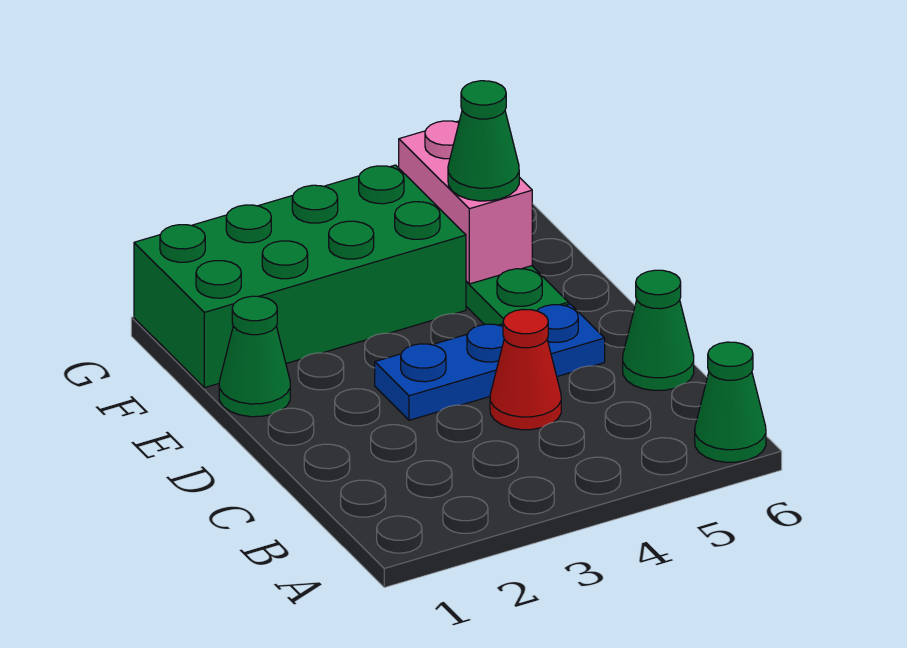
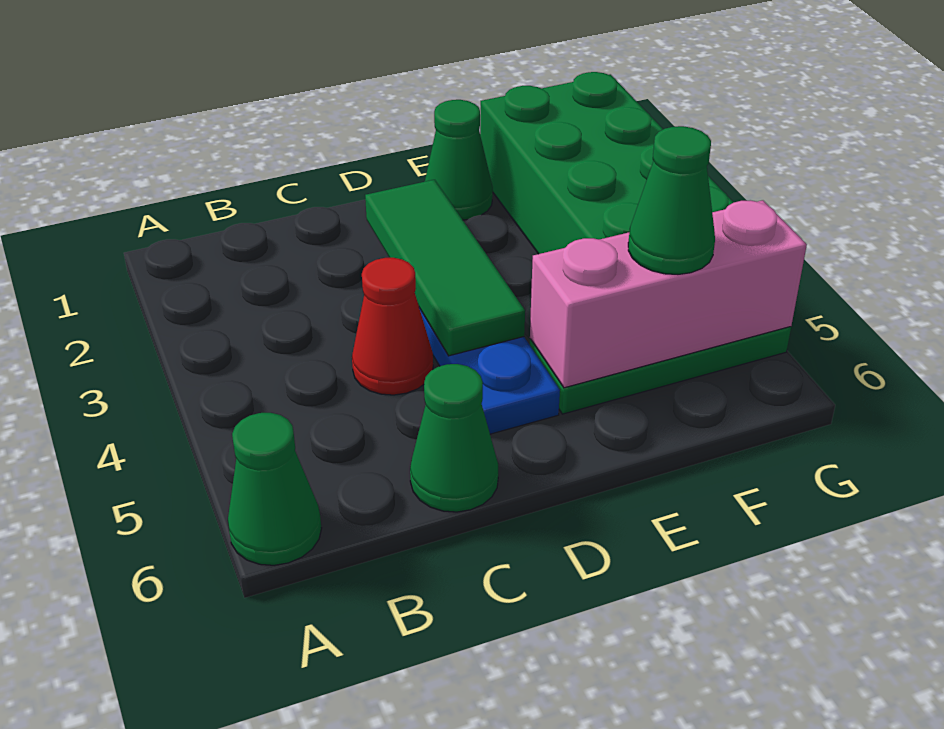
none -> green 1x3 tile [365,180,525,356]
pink 1x2 brick [399,121,532,284] -> pink 1x3 brick [530,200,807,388]

